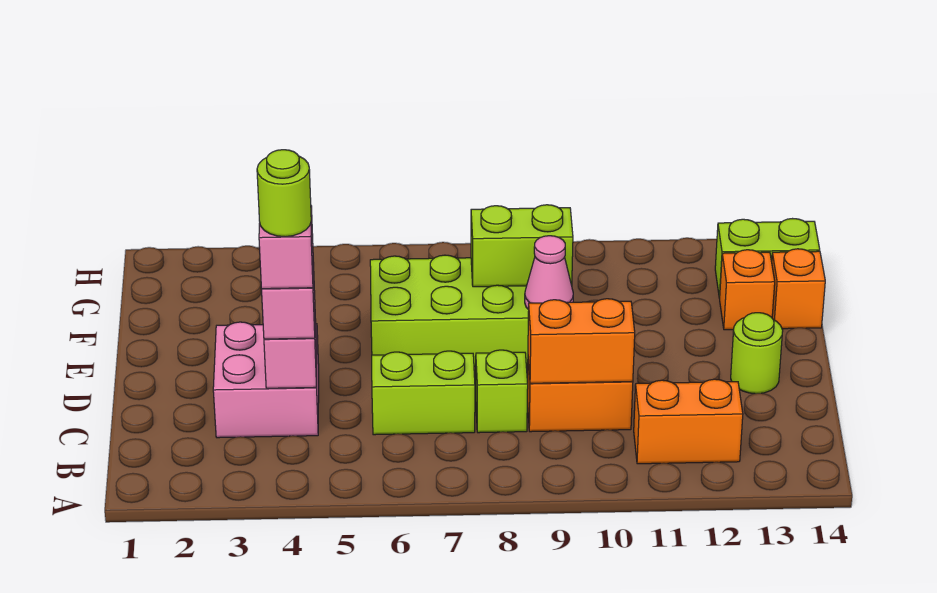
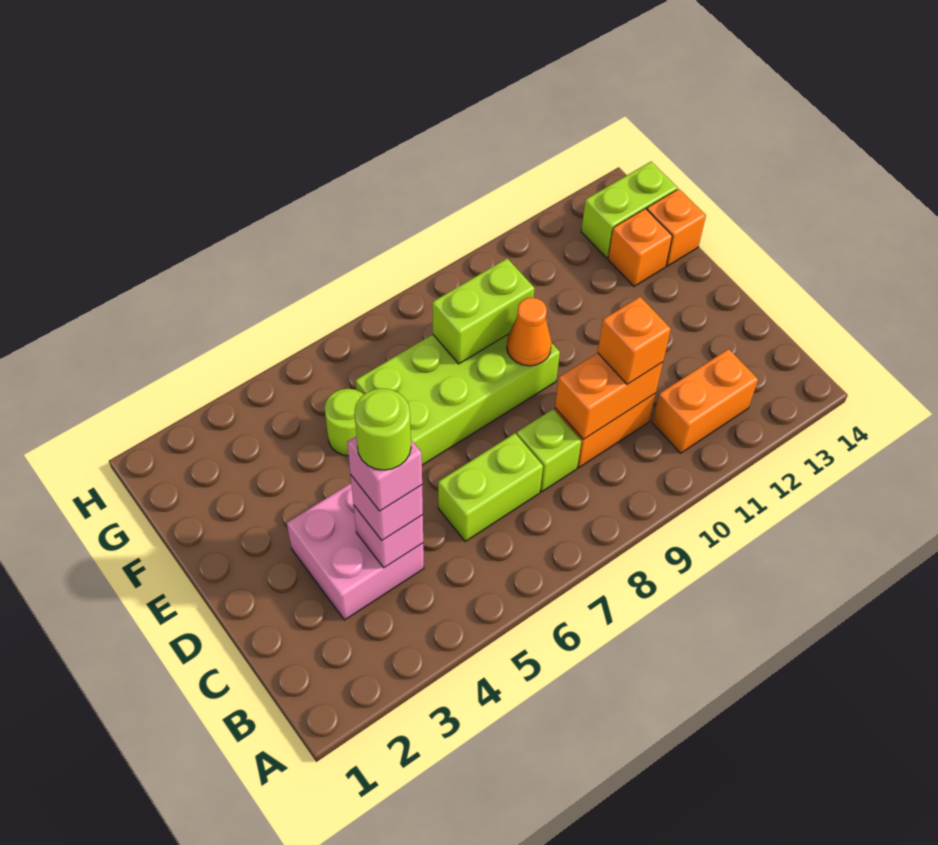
none -> orange 1x1 brick [598,297,671,384]
lime 1x1 round brick [731,313,783,394] -> lime 1x1 round brick moved to [325,389,364,456]
pink 1x1 cone [525,236,573,310] -> orange 1x1 cone [507,298,552,366]

